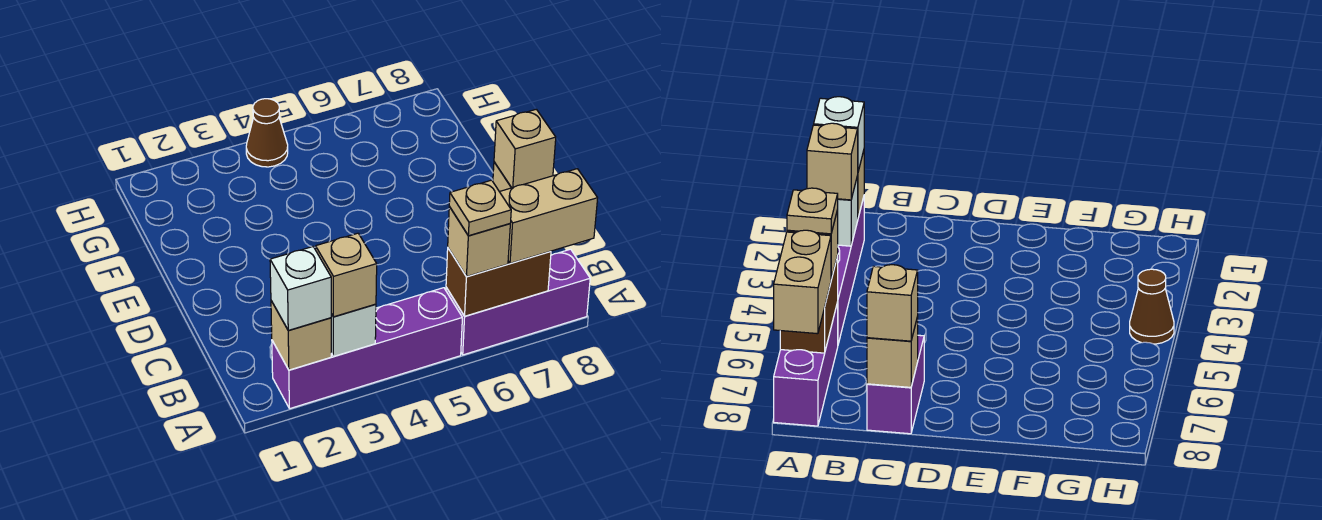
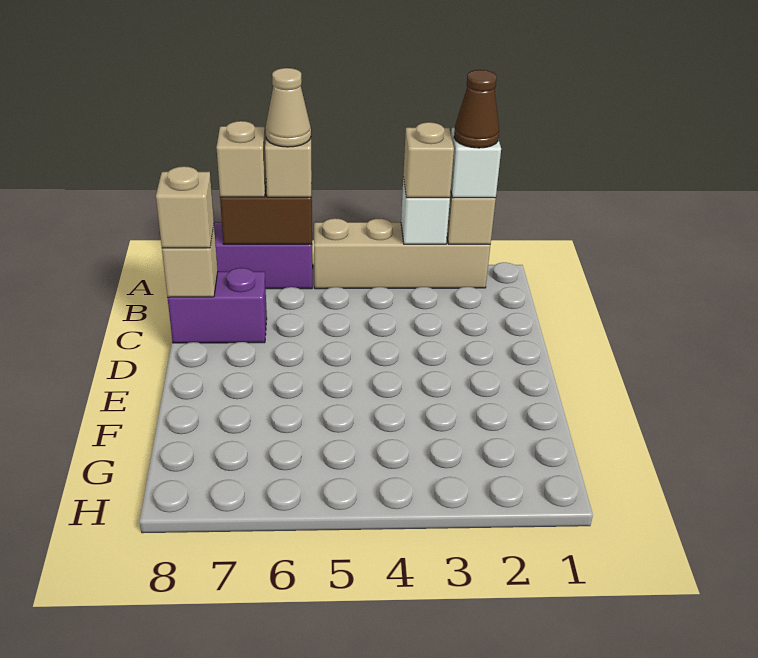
purple 1x4 brick [272,288,462,409] -> tan 1x4 brick [314,218,490,289]
tan 1x1 plate [449,180,511,236] -> tan 1x1 cone [265,68,311,147]
tan 1x2 brick [500,169,598,263] -> tan 1x1 brick [216,121,266,197]
brown 1x1 cone [246,99,288,167] -> brown 1x1 cone moved to [454,70,499,148]

